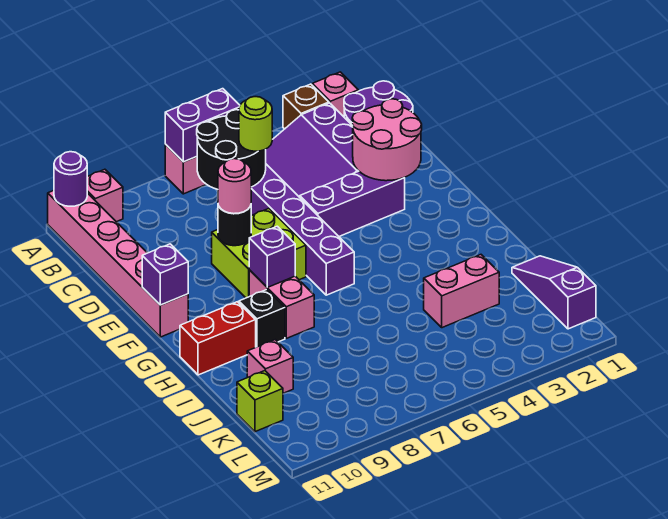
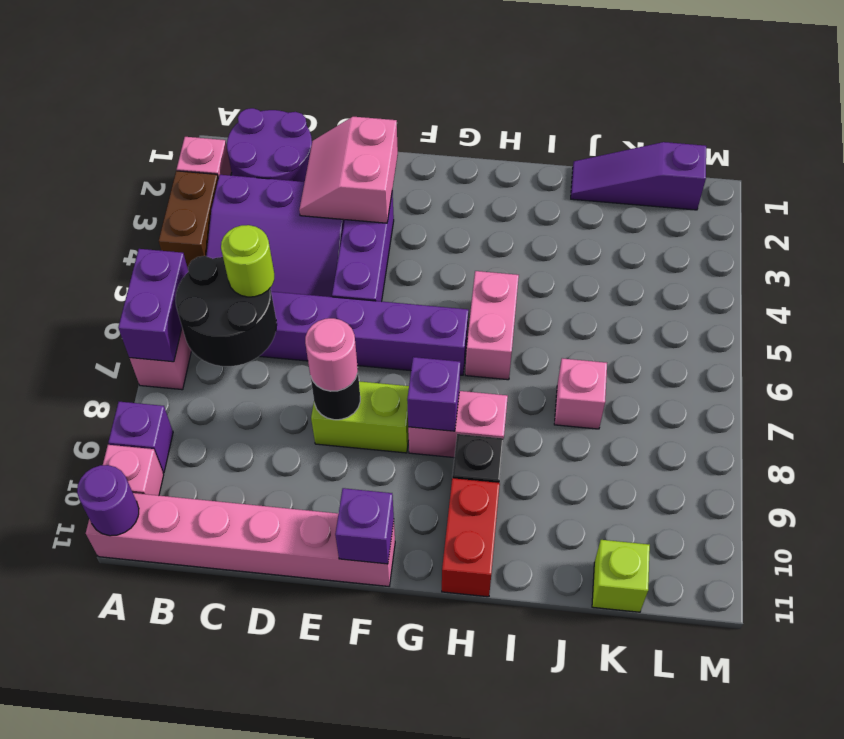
brown 1x1 brick [283,84,329,129] -> brown 1x2 brick [159,171,218,268]
none -> purple 1x1 brick [108,402,173,473]
pink 2x2 round brick [352,99,422,181] -> pink 2x2 slope [299,117,398,223]
lime 2x2 brick [212,209,306,298] -> lime 1x2 brick [311,381,409,453]
pink 1x2 brick [424,255,499,328] -> pink 1x2 brick moved to [465,271,519,380]
pink 1x1 brick [247,340,293,393] -> pink 1x1 brick moved to [554,358,607,429]

